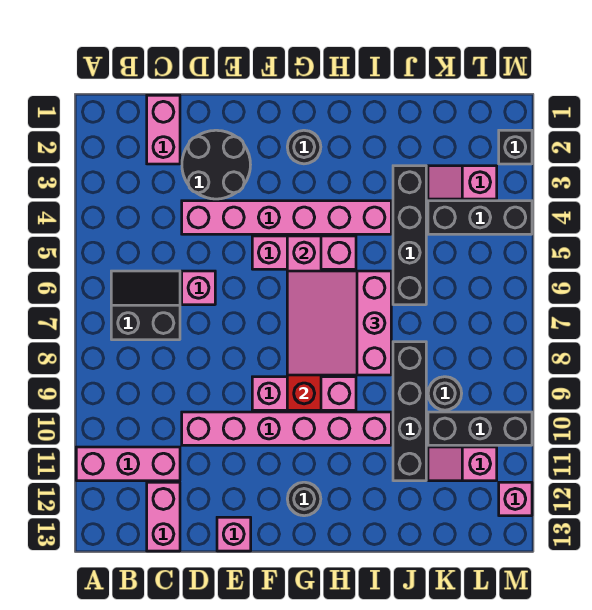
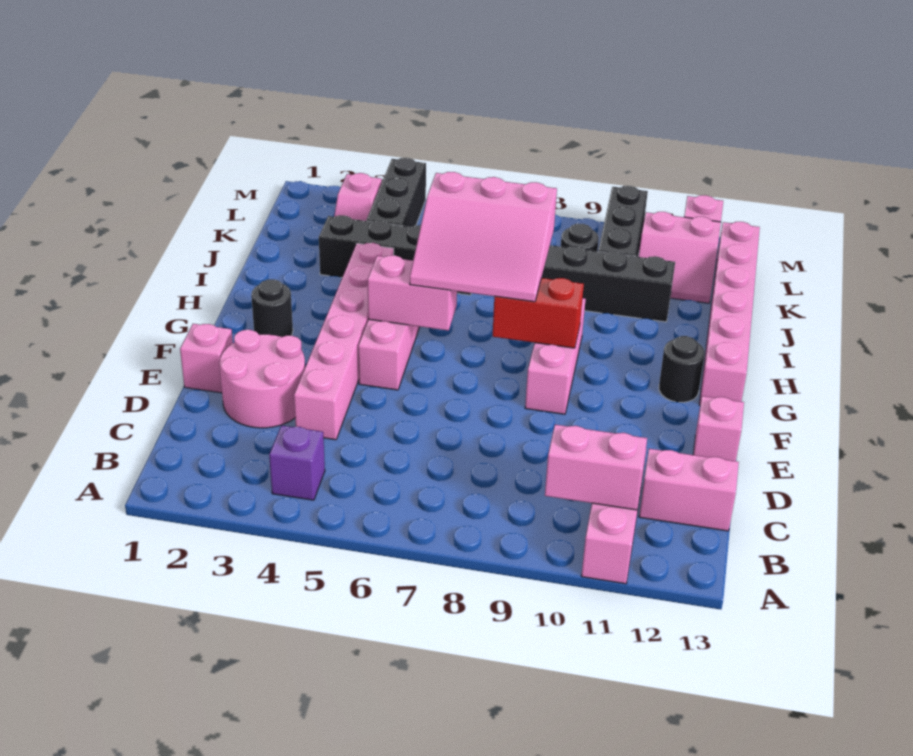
none -> purple 1x1 brick [269,425,325,500]
black 2x2 slope [111,271,180,340] -> none
pink 1x2 brick [147,95,180,164] -> pink 1x2 brick moved to [545,425,647,510]
black 2x2 round brick [182,130,250,199] -> pink 2x2 round brick [219,330,305,428]
pink 1x1 brick [182,271,215,305] -> pink 1x1 brick moved to [180,324,233,393]
pink 1x6 brick [182,412,391,445] -> pink 1x6 brick moved to [699,222,760,405]
pink 1x2 slope [428,447,497,481] -> pink 2x2 slope [638,212,721,303]
black 1x1 brick [499,130,532,164] -> none

